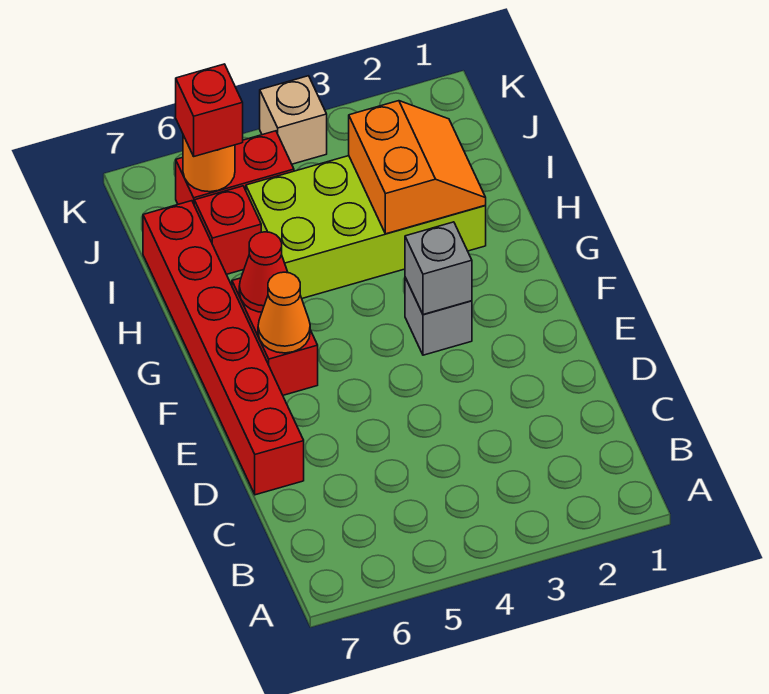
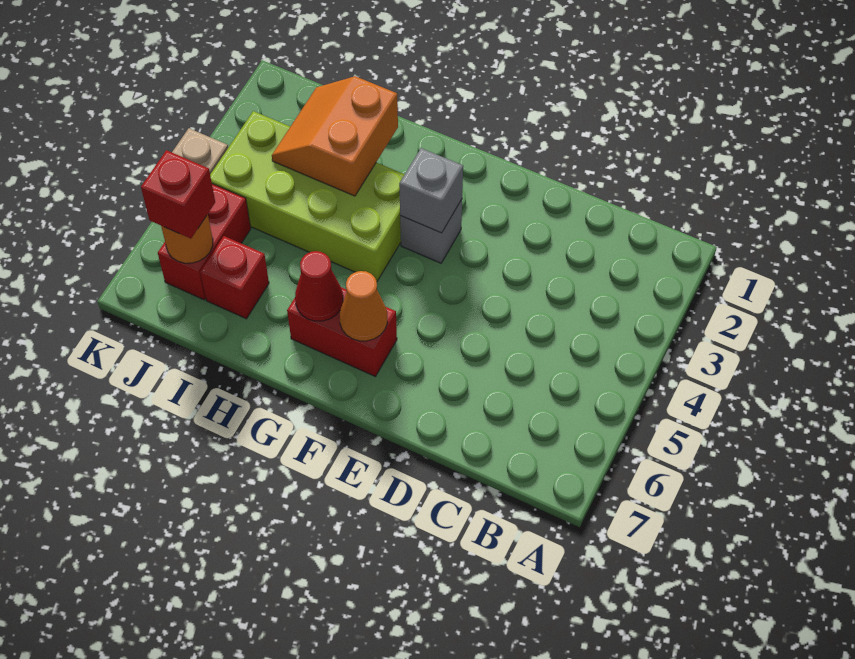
red 1x6 brick [143,201,304,495] -> none
lime 2x4 brick [246,156,486,298] -> lime 2x4 brick turned to [210,111,405,281]
orange 2x2 slope [349,101,486,234] -> orange 2x2 slope turned to [272,76,398,196]

